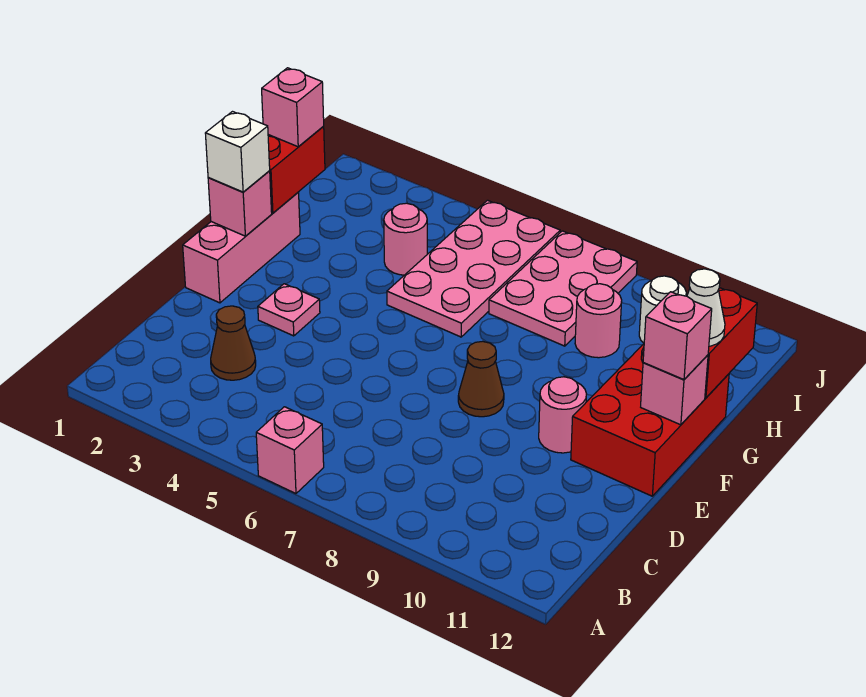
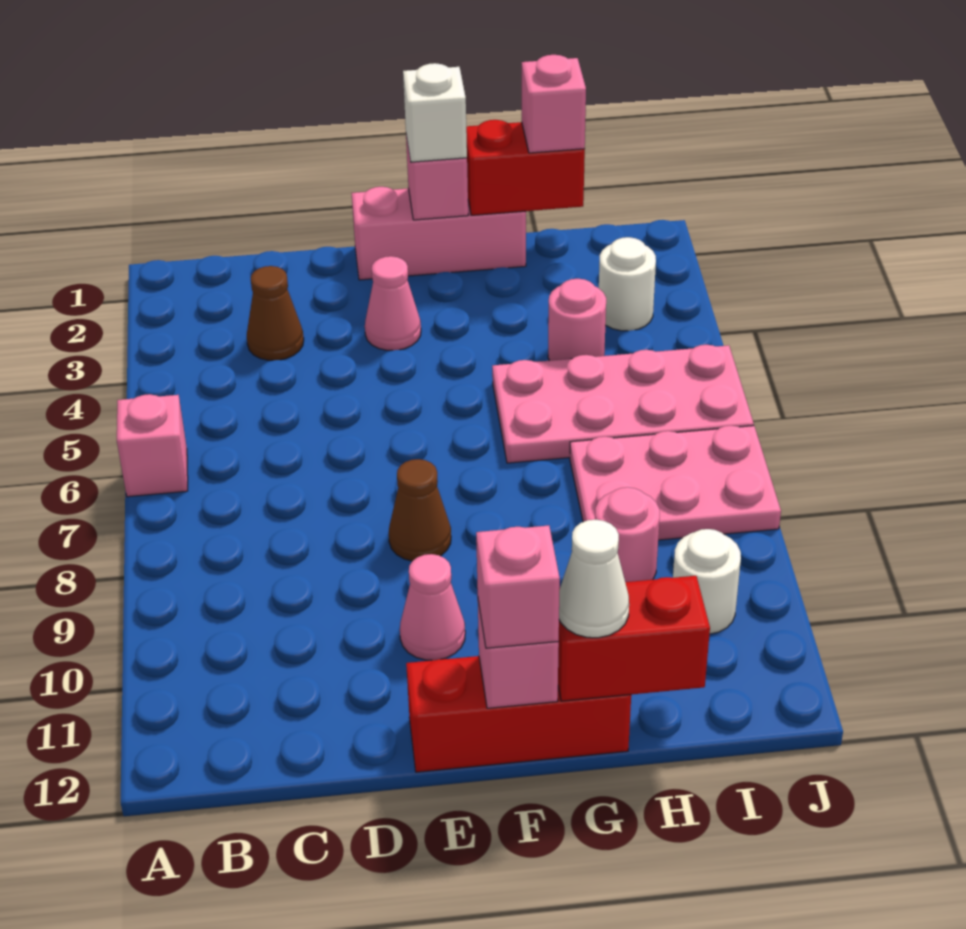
pink 1x1 plate [258,284,320,336] -> pink 1x1 cone [365,256,421,350]
pink 1x1 round brick [539,377,586,453] -> pink 1x1 cone [400,554,465,660]
red 2x3 brick [571,344,729,496] -> red 1x3 brick [406,656,631,772]
none -> white 1x1 round brick [599,237,656,331]

